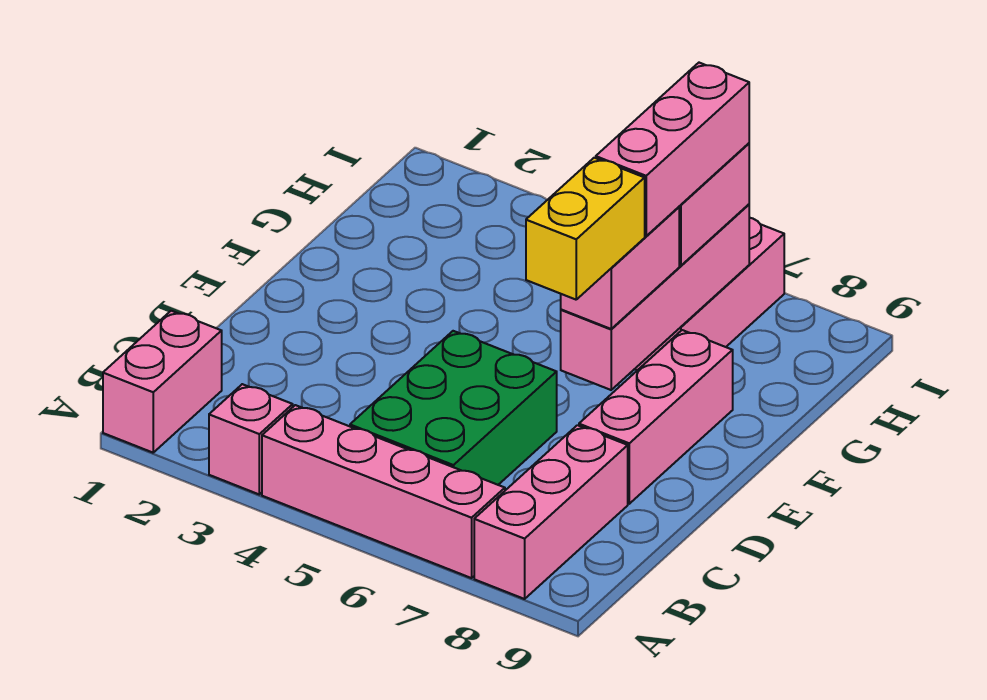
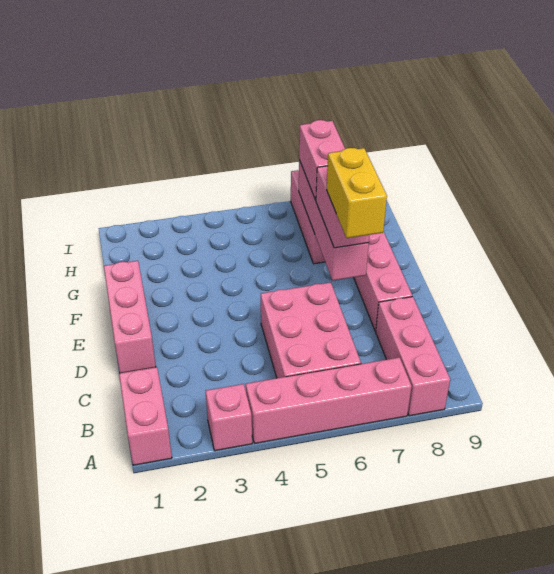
green 2x3 brick [350,331,557,485] -> pink 2x3 brick [261,283,361,378]
pink 1x3 brick [596,63,749,236] -> pink 1x3 brick moved to [104,261,156,373]

